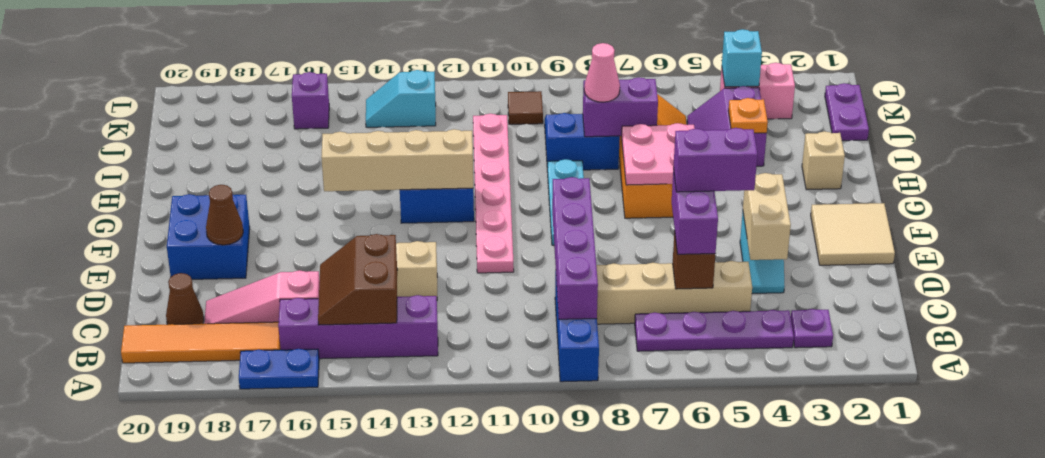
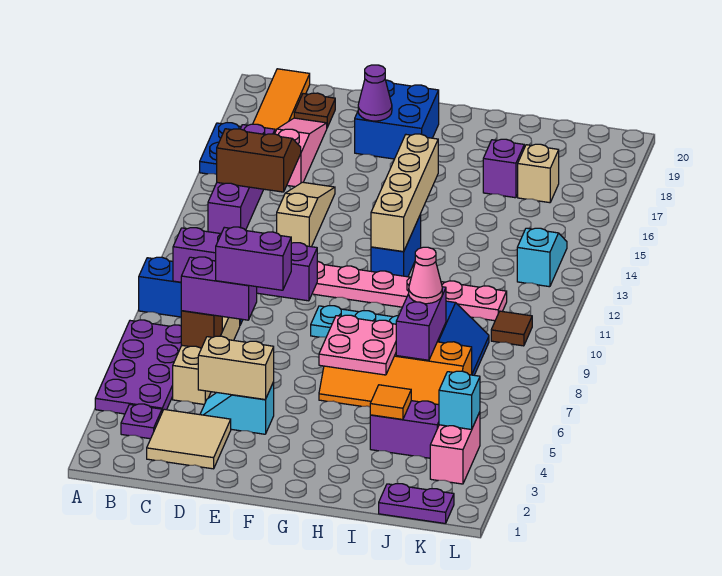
purple 1x4 plate [635,310,794,351] -> purple 2x4 plate [95,320,182,414]
brown 1x1 cone [166,273,204,325] -> brown 1x1 plate [294,93,335,127]
purple 1x2 brick [673,128,757,192] -> purple 1x2 brick turned to [216,227,291,290]
tan 2x2 tile [811,203,895,265] -> tan 2x2 tile moved to [147,409,231,469]
brown 1x1 cone [206,185,243,245] -> purple 1x1 cone [358,65,392,121]
tan 1x1 brick [802,131,845,190] -> tan 1x1 brick moved to [518,144,559,203]
orange 1x1 plate [728,98,768,133] -> orange 1x1 tile [370,385,411,419]
purple 1x1 brick [292,72,329,129] -> purple 1x1 brick moved to [483,139,524,198]

